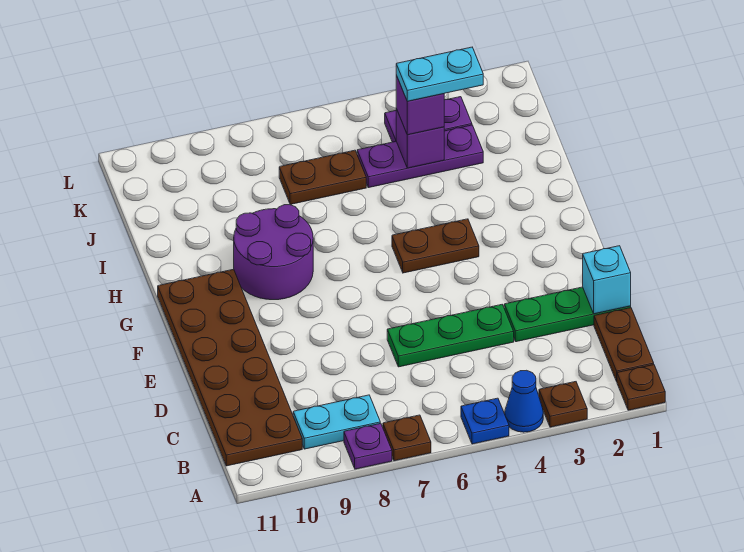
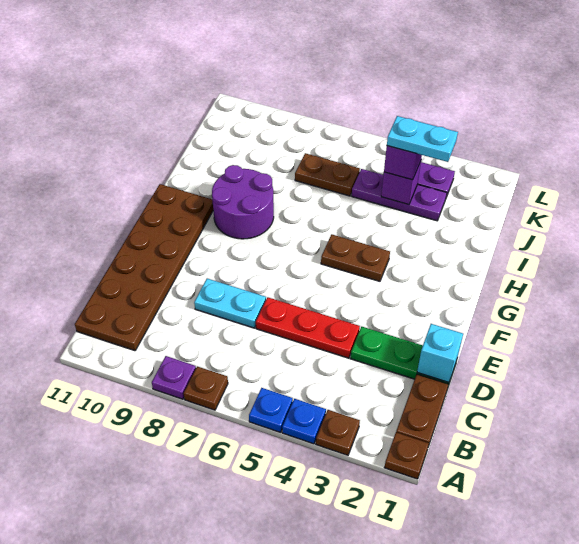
blue 1x1 cone [505,370,543,432] -> blue 1x1 plate [282,399,326,444]
cyan 1x2 plate [293,395,380,449] -> cyan 1x2 plate moved to [194,279,266,328]
green 1x3 plate [387,305,514,367] -> red 1x3 plate [256,297,360,358]

